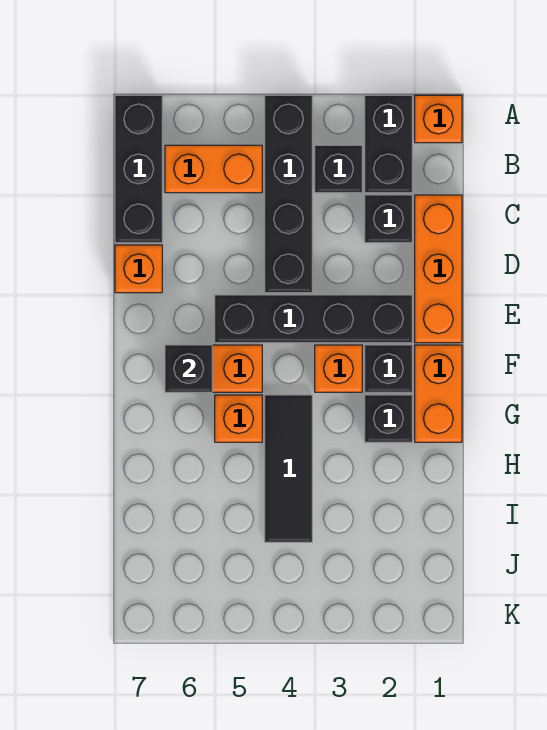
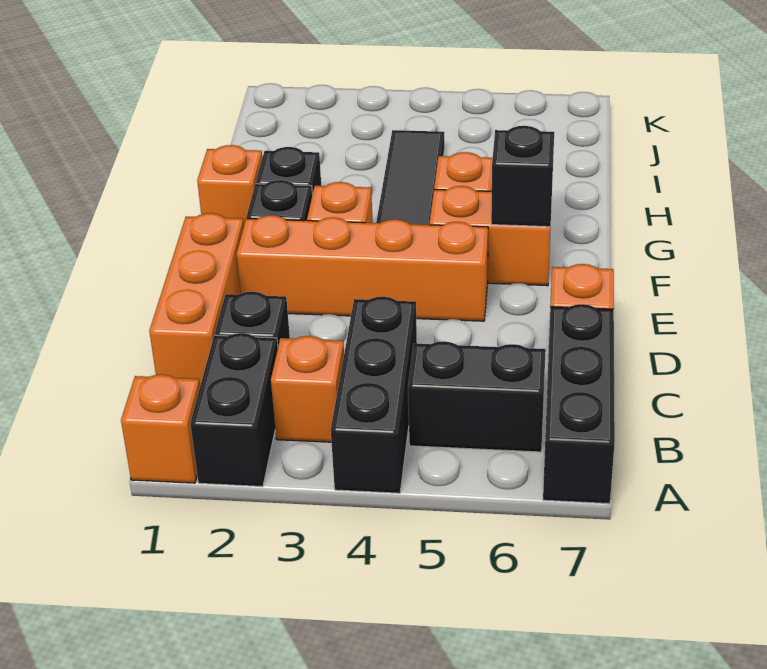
black 1x4 brick [265,95,312,293] -> black 1x3 brick [331,297,417,493]
black 1x1 brick [315,145,362,193] -> orange 1x1 brick [271,336,344,442]
orange 1x2 brick [165,145,262,193] -> black 1x2 brick [408,341,546,452]
black 1x4 brick [215,295,412,343] -> orange 1x4 brick [237,215,488,321]
orange 1x2 brick [415,345,462,442] -> orange 1x1 brick [197,145,262,224]

